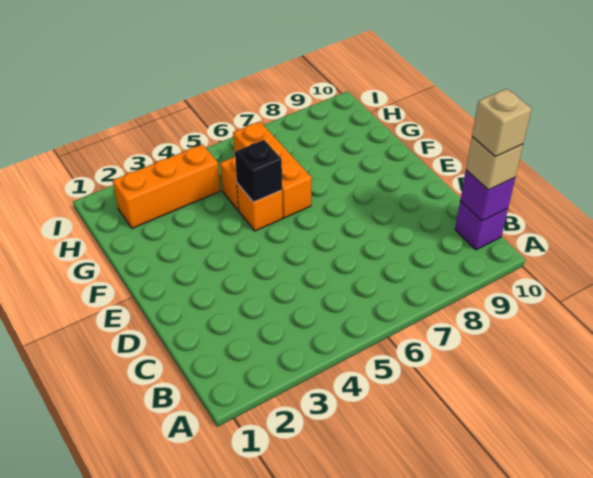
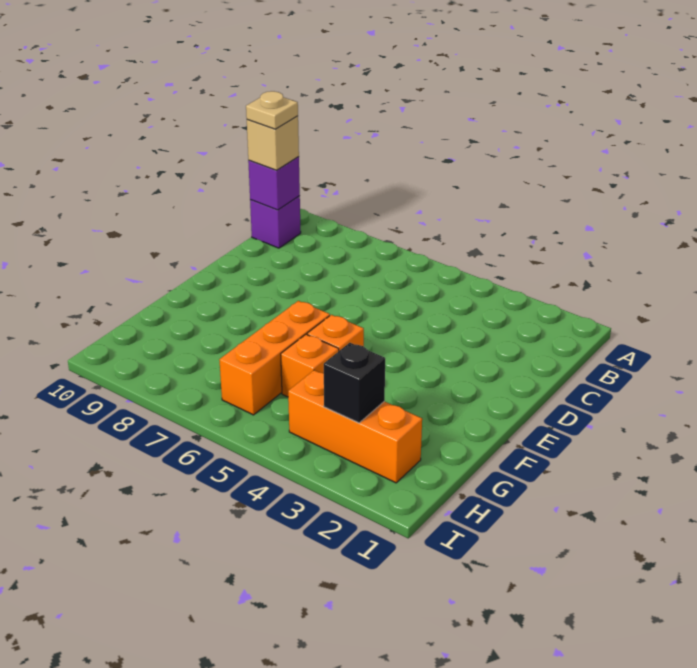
tan 1x1 brick [472,89,532,157] -> tan 1x1 plate [246,91,298,129]
black 1x1 brick [235,140,282,202] -> black 1x1 brick moved to [324,343,385,423]

